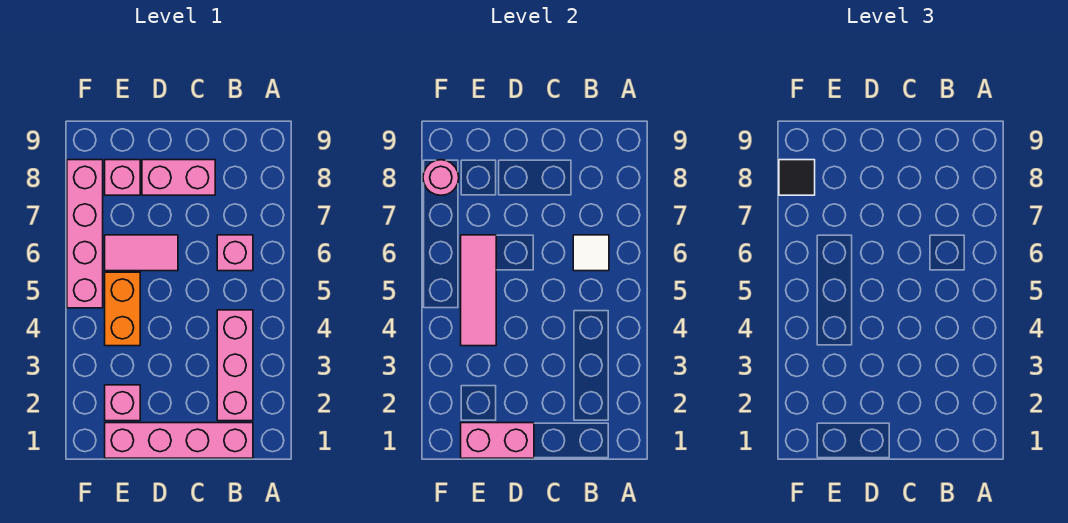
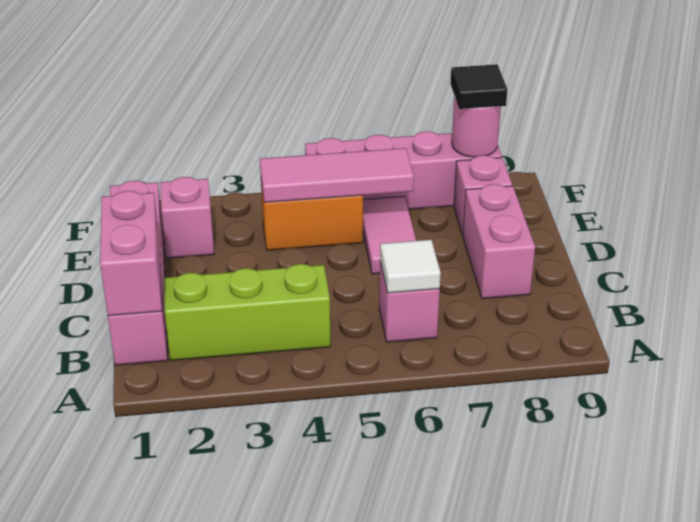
pink 1x3 brick [217,310,253,421] -> lime 1x3 brick [164,264,330,361]
pink 1x2 brick [461,423,534,458] -> pink 1x2 brick moved to [100,191,162,316]

